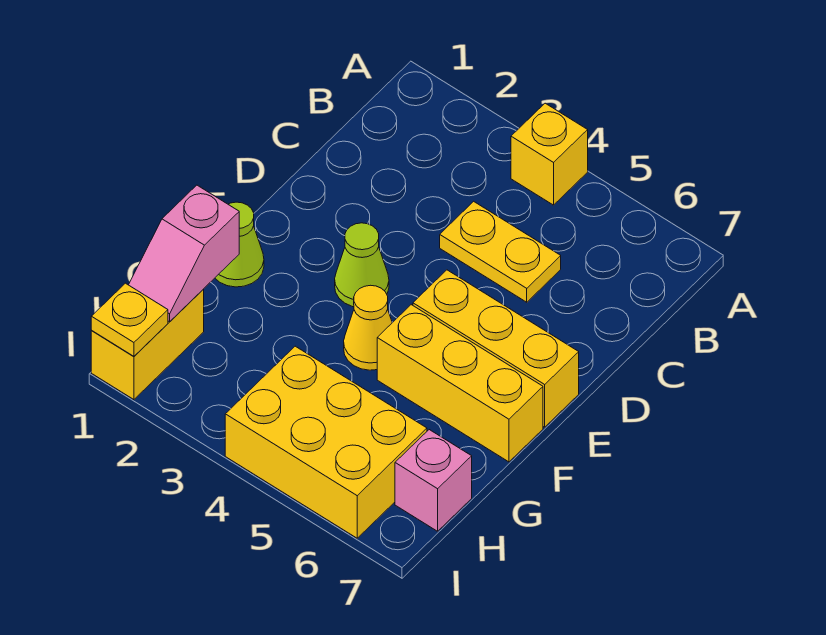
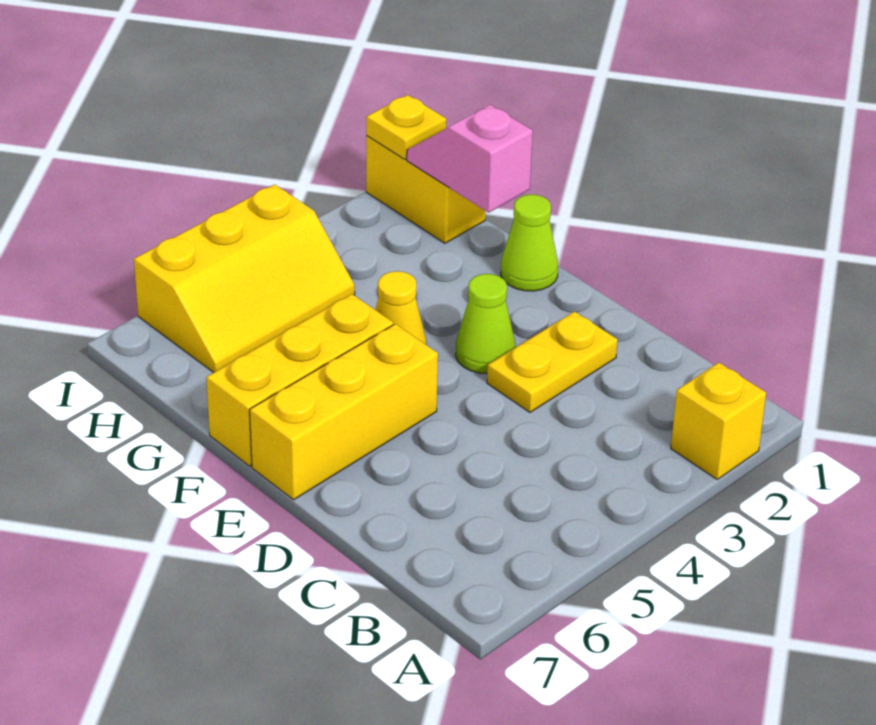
yellow 1x1 brick [511,103,588,205] -> yellow 1x1 brick moved to [671,363,766,479]
yellow 1x2 plate [440,201,561,302] -> yellow 1x2 plate moved to [487,311,618,412]
yellow 2x3 brick [225,346,427,538] -> yellow 2x3 slope [134,184,355,373]
pink 1x1 brick [395,430,472,531] -> none

